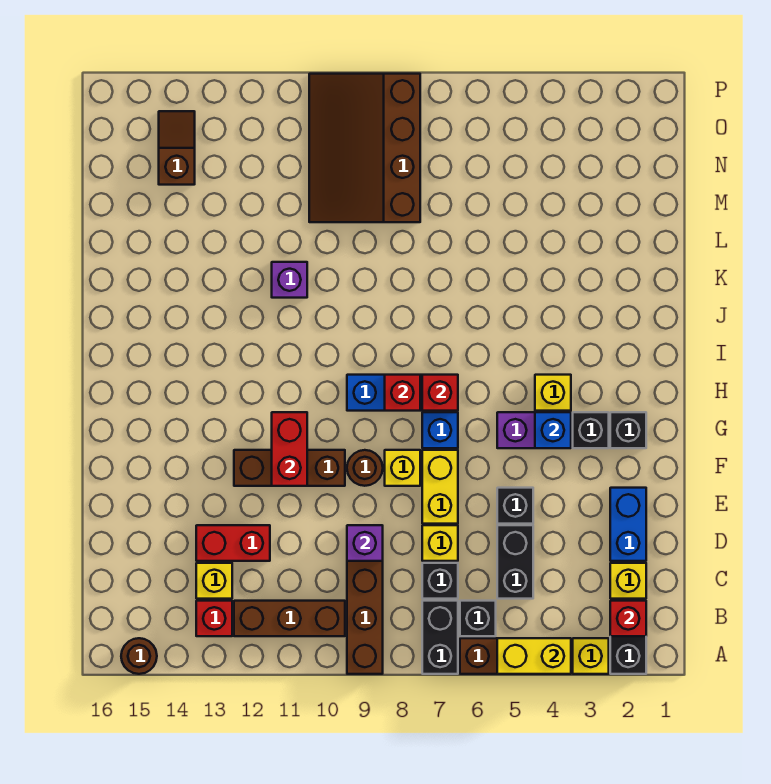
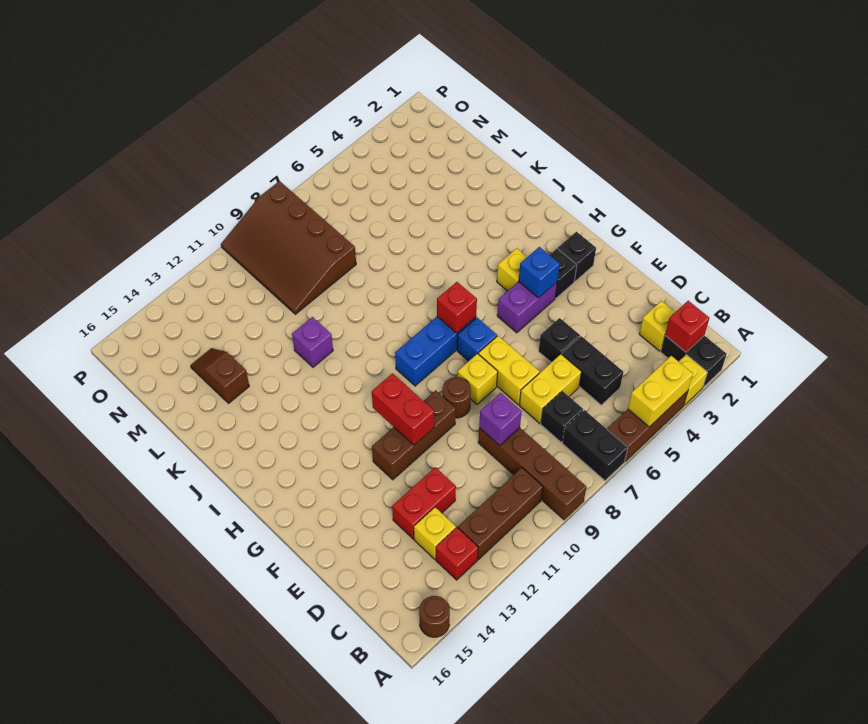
black 1x1 brick [460,601,496,636] -> none
blue 1x2 brick [610,488,646,561] -> none
yellow 1x1 brick [422,525,458,561] -> yellow 1x2 brick [519,354,582,423]
red 1x1 brick [385,375,420,411] -> none
brown 1x2 slope [159,111,195,185] -> brown 1x2 slope moved to [191,348,249,403]

